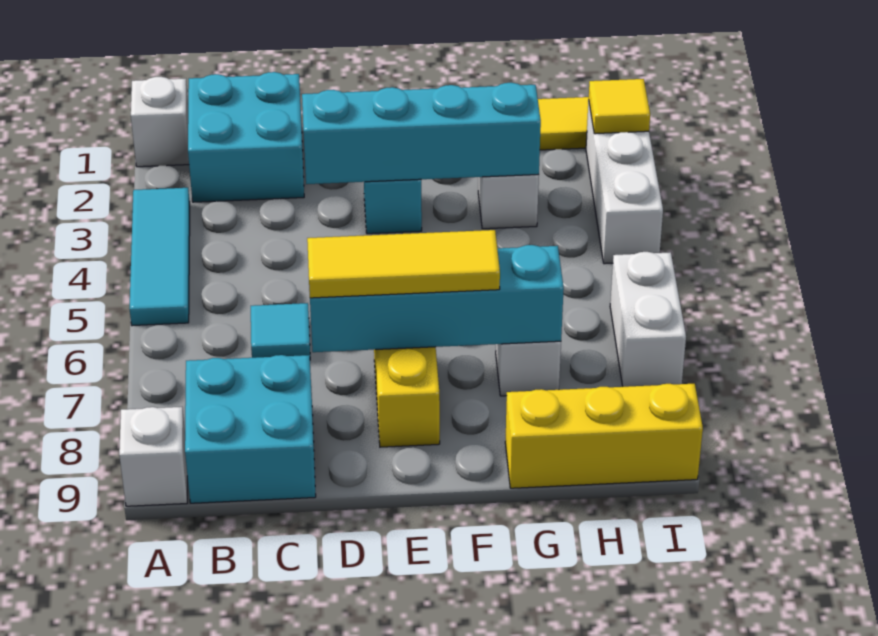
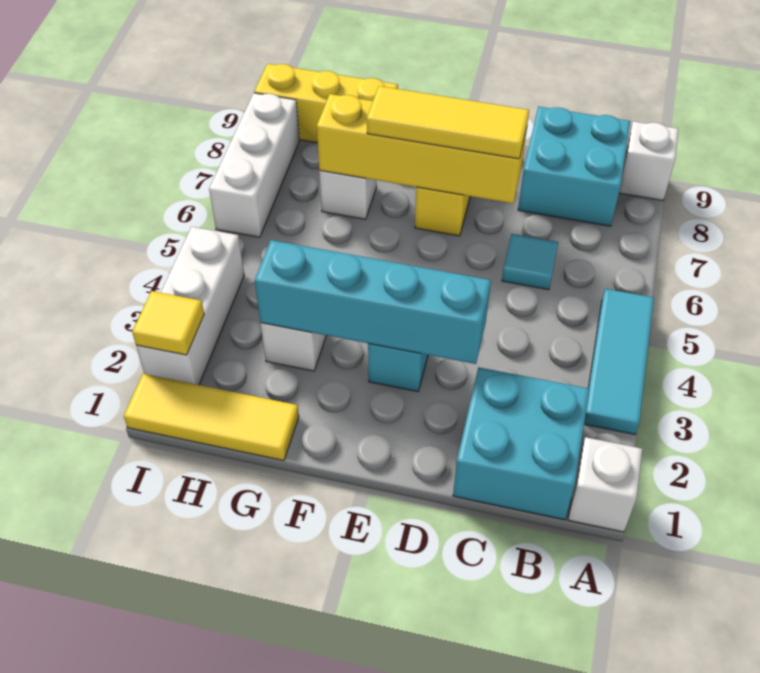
cyan 1x4 brick [310,245,564,352] -> yellow 1x4 brick [317,94,527,203]
white 1x2 brick [610,252,686,387] -> white 1x3 brick [209,93,299,237]

